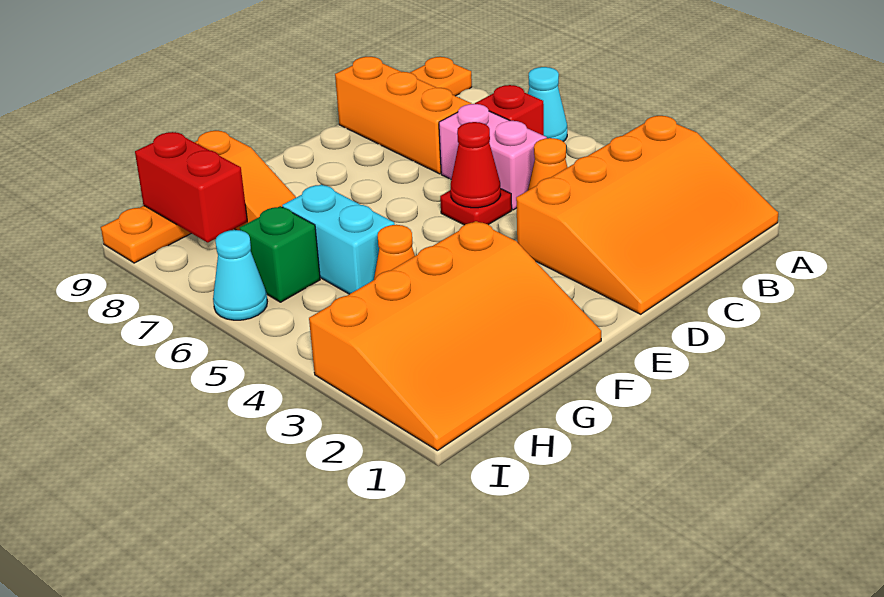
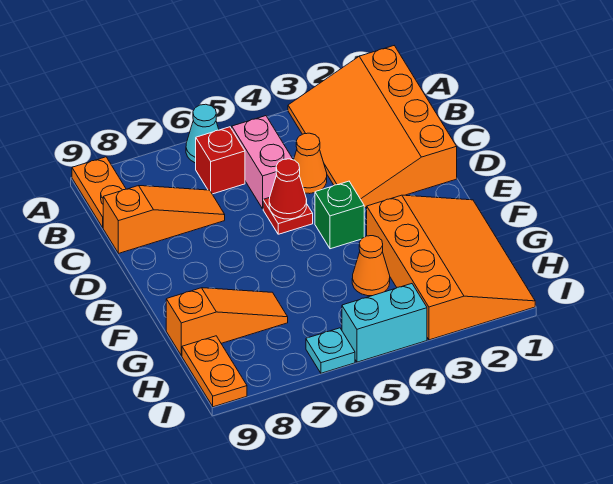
orange 3x4 slope [516,116,778,314] -> orange 3x4 slope turned to [288,46,457,208]
pink 1x2 brick [439,104,547,210] -> pink 1x2 brick turned to [232,116,293,209]
orange 1x3 brick [335,57,471,174] -> orange 1x3 slope [103,186,225,253]
cyan 1x2 brick [282,184,395,294] -> cyan 1x2 brick moved to [342,284,427,362]
green 1x1 brick [240,206,320,302] -> green 1x1 brick moved to [315,181,364,249]
red 1x2 brick [135,132,247,242] -> none
cyan 1x1 cone [213,230,267,320] -> cyan 1x1 plate [306,328,355,373]

